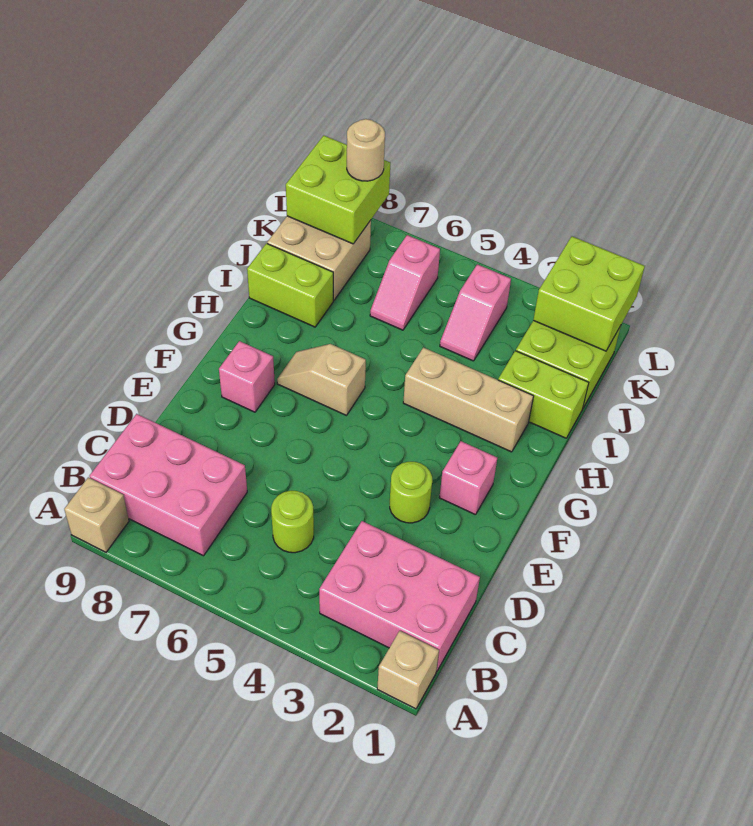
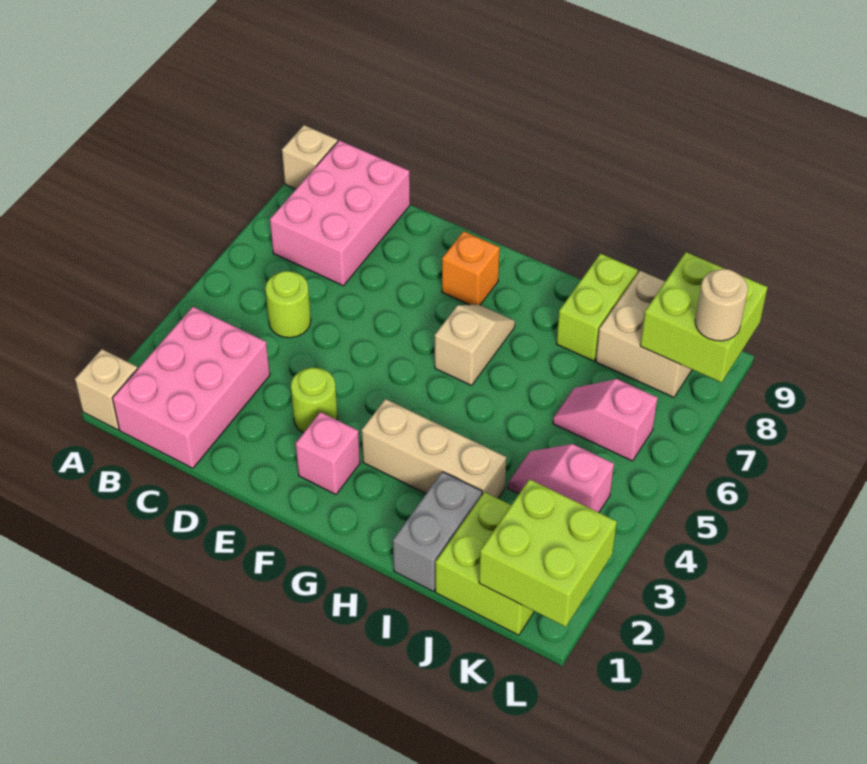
pink 1x1 brick [219,341,275,412] -> orange 1x1 brick [442,231,500,305]
tan 1x3 brick [403,348,533,452] -> tan 1x3 brick turned to [362,399,506,498]
lime 1x2 brick [498,351,589,438] -> grey 1x2 brick [393,472,482,591]

